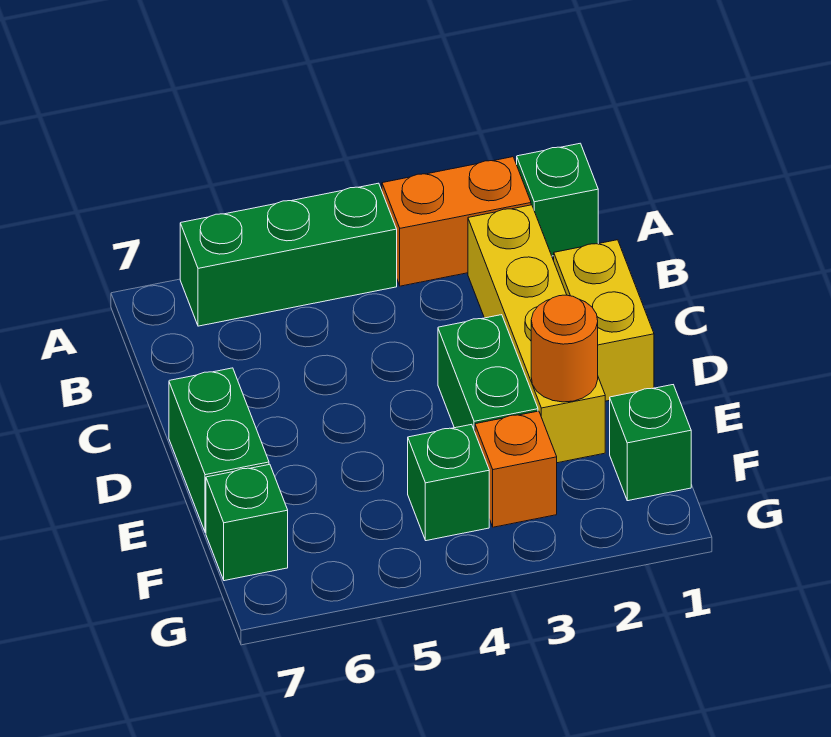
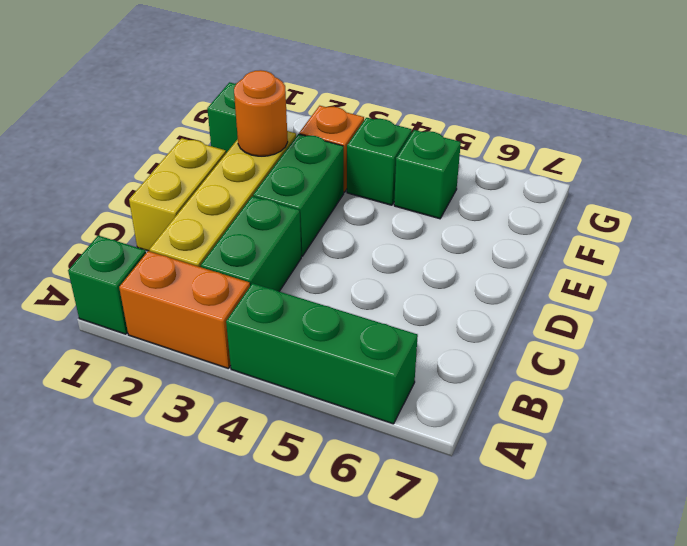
green 1x2 brick [169,368,269,532] -> green 1x2 brick moved to [201,196,301,291]
green 1x1 brick [206,464,288,581] -> green 1x1 brick moved to [394,130,461,219]

